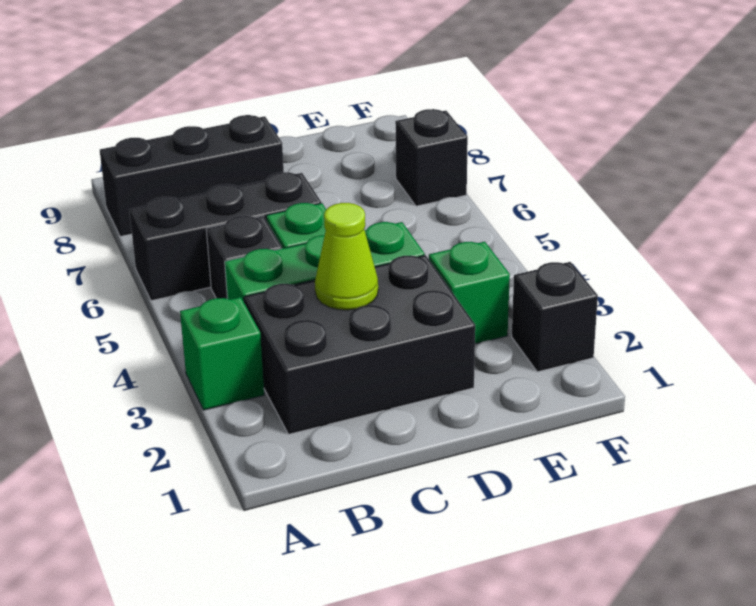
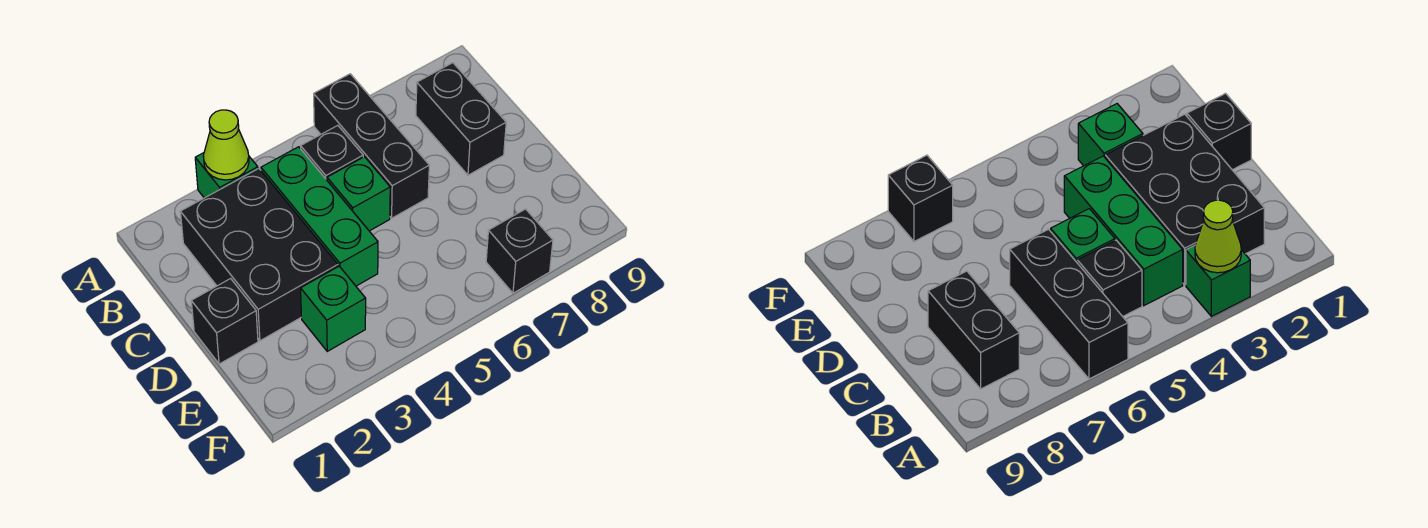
black 1x3 brick [100,115,284,236] -> black 1x2 brick [416,63,506,175]
lime 1x1 cone [315,203,378,310] -> lime 1x1 cone moved to [203,110,249,180]
black 1x1 brick [512,262,598,372] -> black 1x1 brick moved to [191,279,258,364]

